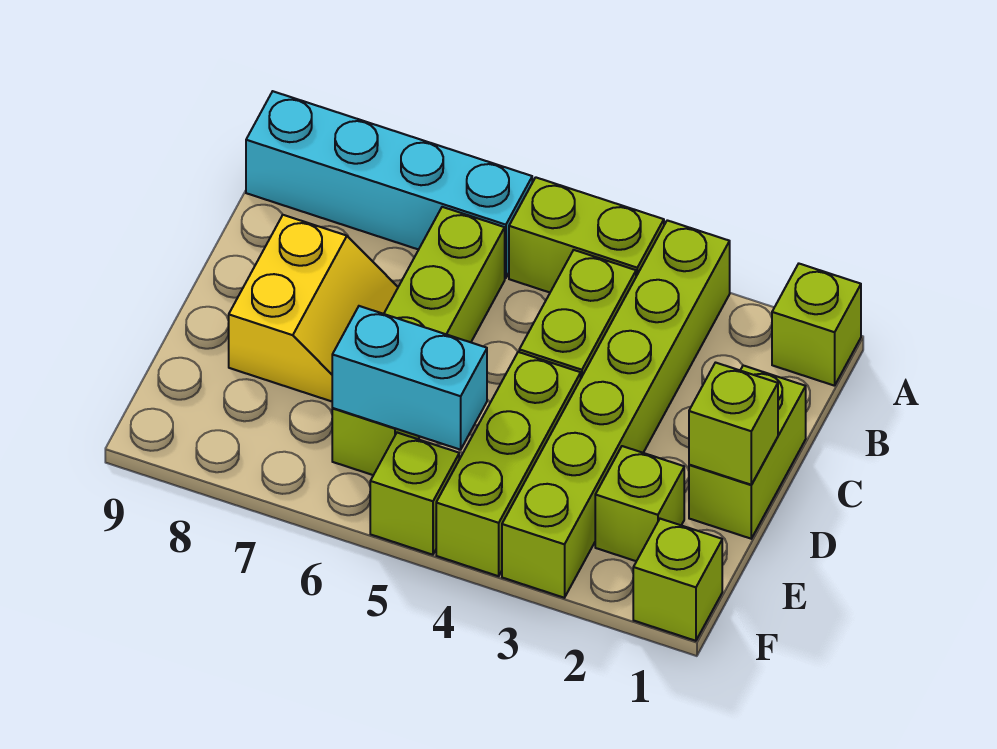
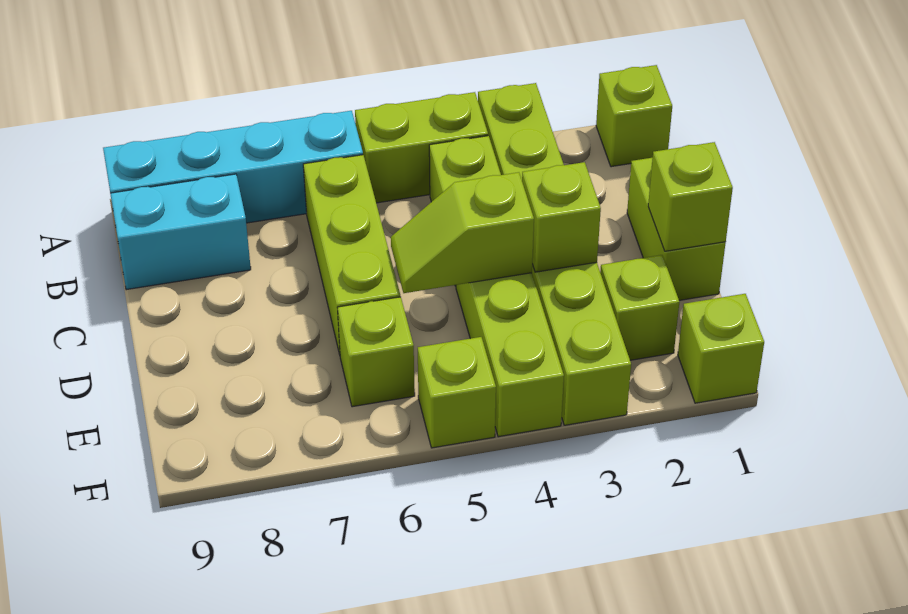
yellow 2x2 slope [229,215,398,401] -> none
none -> lime 1x1 brick [522,162,601,272]
none -> lime 1x2 slope [391,172,534,293]
cyan 1x2 brick [332,306,487,450] -> cyan 1x2 brick moved to [110,174,251,290]

